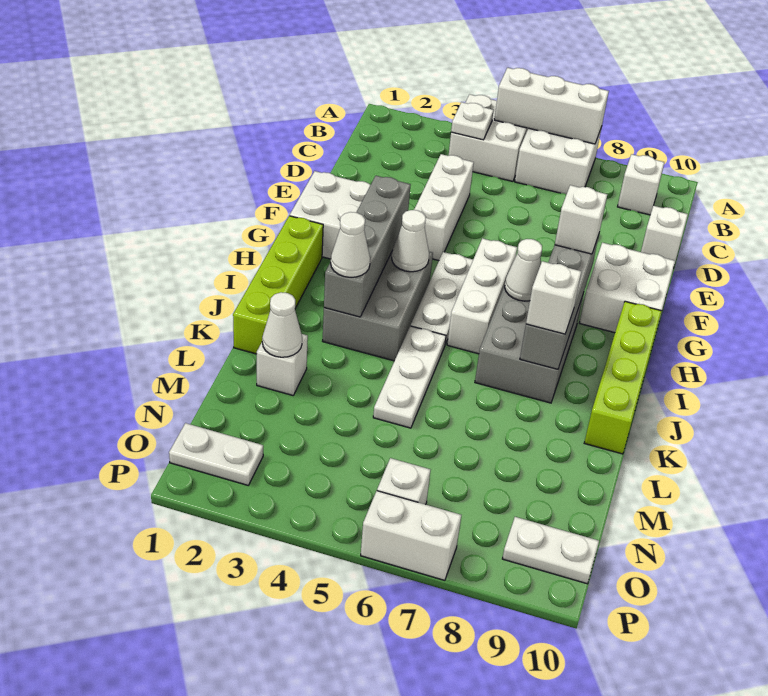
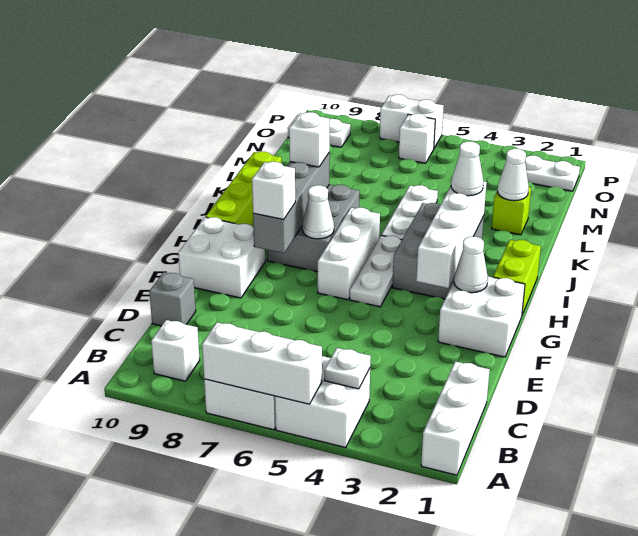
white 1x3 brick [414,154,474,261] -> white 1x3 brick moved to [421,361,490,475]
white 1x1 brick [641,206,688,261] -> grey 1x1 brick [149,272,196,326]
grey 1x4 brick [324,176,411,317] -> white 1x4 brick [416,181,487,288]
lime 1x4 brick [233,216,323,354] -> lime 1x2 brick [493,240,541,314]
white 1x1 cone [392,210,429,272] -> white 1x1 cone moved to [454,236,488,293]
white 1x1 brick [257,334,308,395] -> lime 1x1 brick [492,187,531,235]

